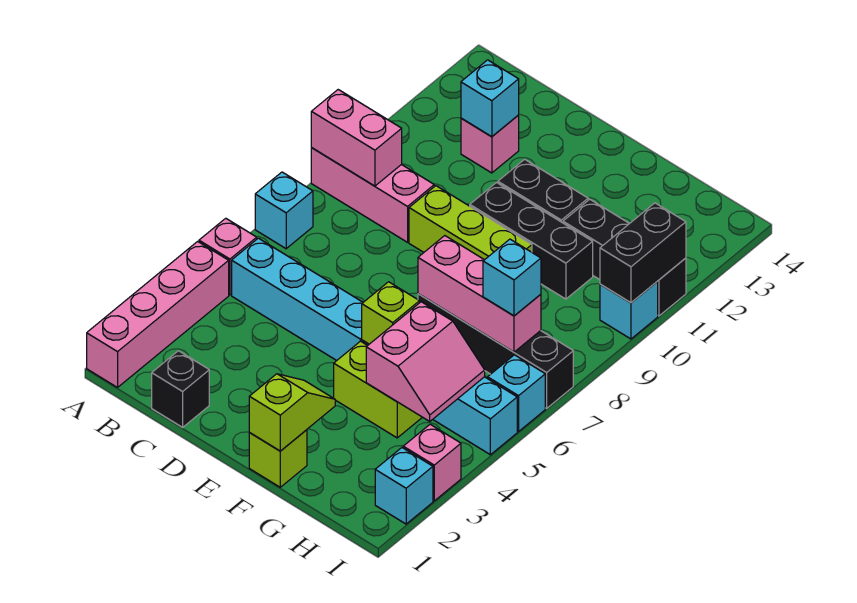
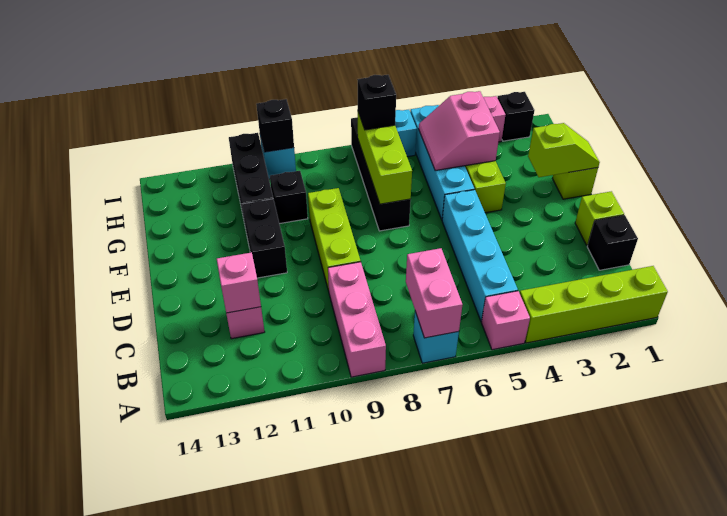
pink 1x4 brick [87,241,229,387] -> lime 1x4 brick [520,266,668,343]
pink 1x2 brick [311,90,402,186] -> pink 1x2 brick moved to [406,248,462,338]
cyan 1x1 brick [461,60,519,137] -> pink 1x1 brick [217,252,261,313]
black 1x3 brick [470,183,593,299] -> black 1x1 brick [270,171,308,224]
lime 1x2 slope [249,374,335,451] -> lime 1x2 slope turned to [528,123,600,177]
lime 1x1 brick [362,282,420,344] -> lime 1x1 brick moved to [575,191,624,246]
pink 1x3 brick [418,236,541,352] -> lime 1x3 brick [358,112,412,204]
pink 2x2 slope [366,302,485,421] -> pink 2x2 slope turned to [419,91,500,170]
cyan 1x1 brick [483,239,541,316] -> black 1x1 brick [357,75,396,130]
cyan 1x1 brick [375,448,433,524] -> black 1x1 brick [498,92,535,141]
black 1x2 brick [600,203,686,303] -> black 1x1 brick [256,99,294,152]

